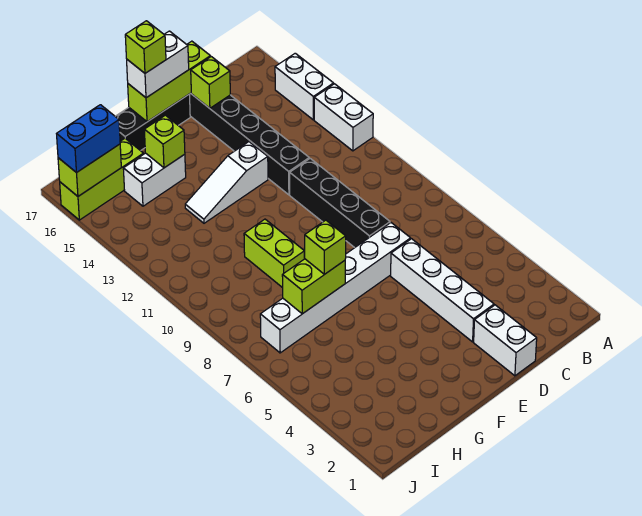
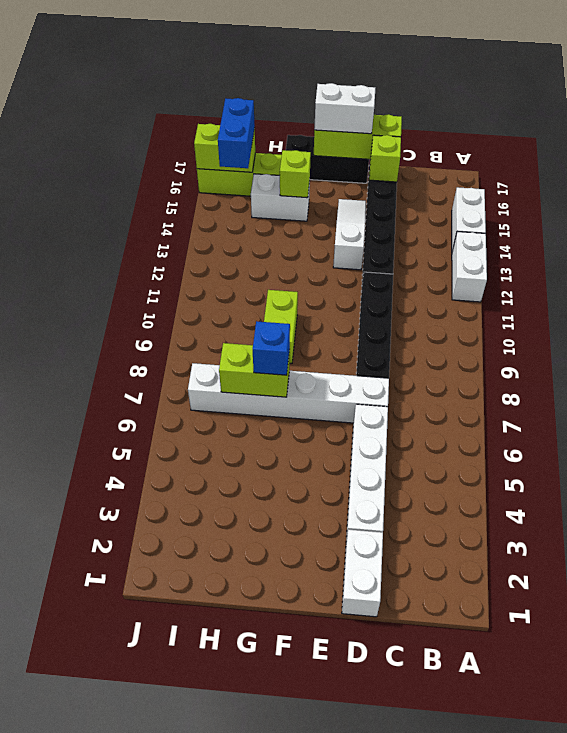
white 1x3 slope [185,142,268,223] -> white 1x3 slope turned to [333,199,366,270]
lime 1x1 brick [125,21,166,73] -> none
lime 1x1 brick [305,220,346,274] -> blue 1x1 brick [253,321,290,375]
blue 1x2 brick [57,105,120,172] -> blue 1x2 brick turned to [218,98,255,168]

